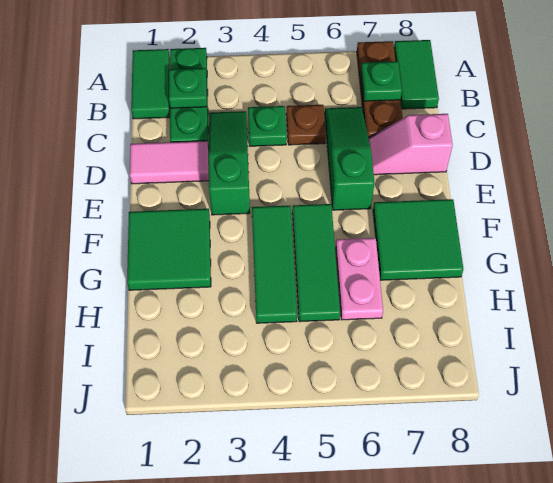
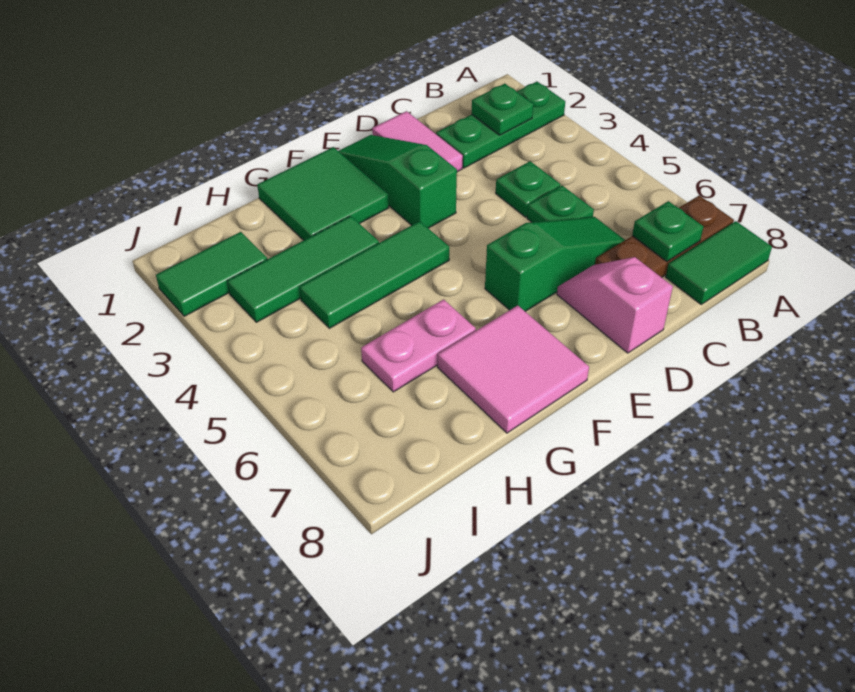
green 1x2 tile [131,49,170,119] -> green 1x2 tile moved to [156,232,267,316]
green 1x3 slope [208,111,250,215] -> green 1x3 slope turned to [339,135,457,228]
brown 1x1 plate [286,105,326,145] -> green 1x1 plate [527,186,594,222]
green 1x3 tile [292,204,340,322] -> green 1x3 tile moved to [227,216,379,322]
green 2x2 tile [373,199,464,280] -> pink 2x2 tile [438,305,589,433]

